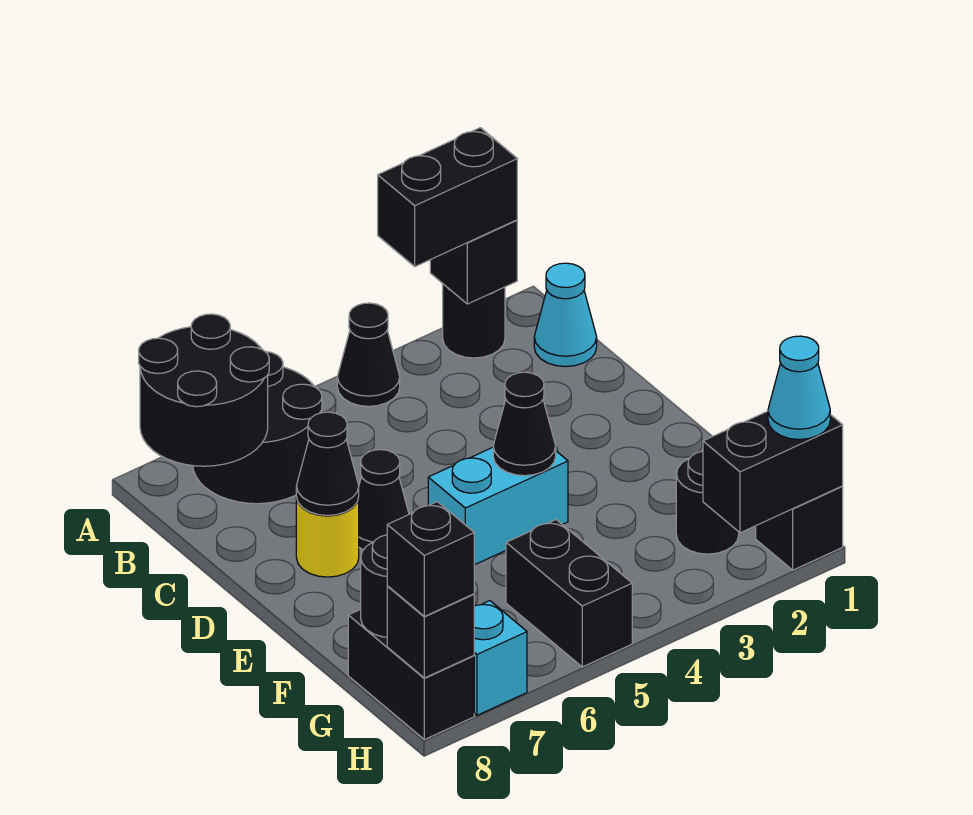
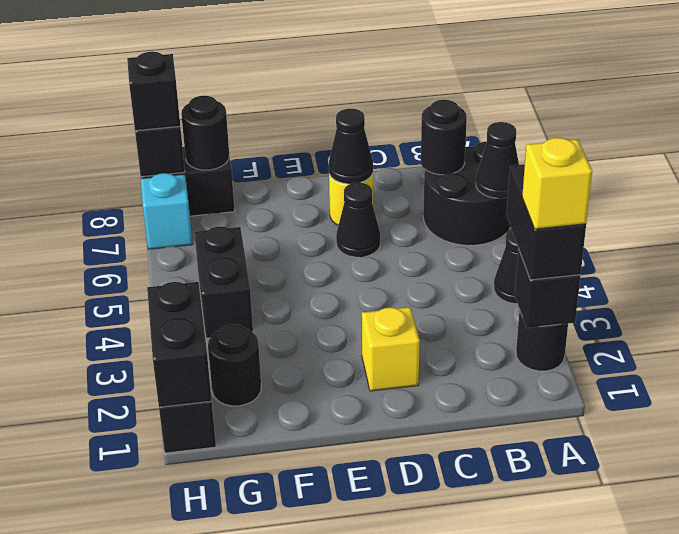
none -> yellow 1x1 brick [522,138,592,229]
black 2x2 round brick [139,314,269,466] -> black 1x1 round brick [421,100,467,175]
cyan 1x1 cone [534,263,597,367] -> none
none -> yellow 1x1 brick [362,307,420,391]
cyan 1x2 brick [428,447,568,565] -> none
black 1x1 cone [493,372,556,476] -> black 1x1 cone moved to [476,122,519,198]
black 1x2 brick [506,520,632,667] -> black 1x2 brick turned to [194,226,253,338]
cyan 1x1 cone [768,336,830,439] -> none

